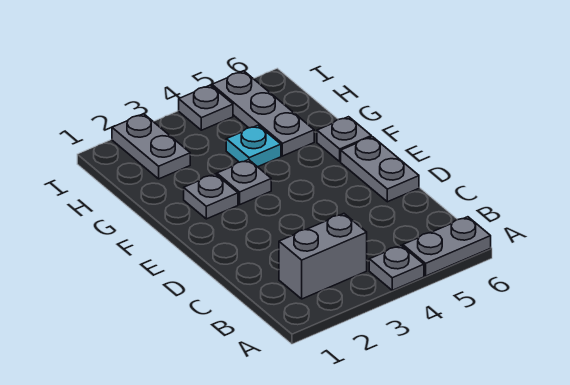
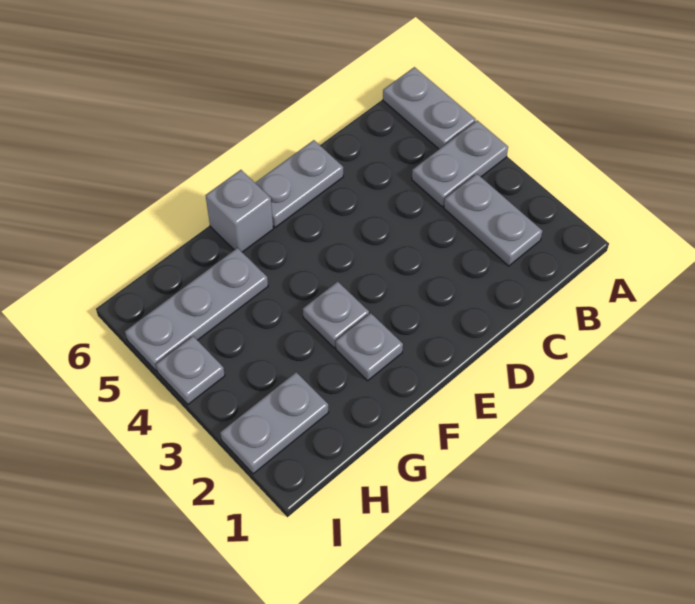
grey 1x1 plate [369,245,424,290] -> grey 1x2 plate [412,120,508,207]
grey 1x2 brick [279,214,367,299] -> grey 1x2 plate [444,174,542,266]
grey 1x1 plate [317,117,371,162] -> grey 1x1 brick [206,170,273,252]
cyan 1x1 plate [226,125,281,167] -> none

